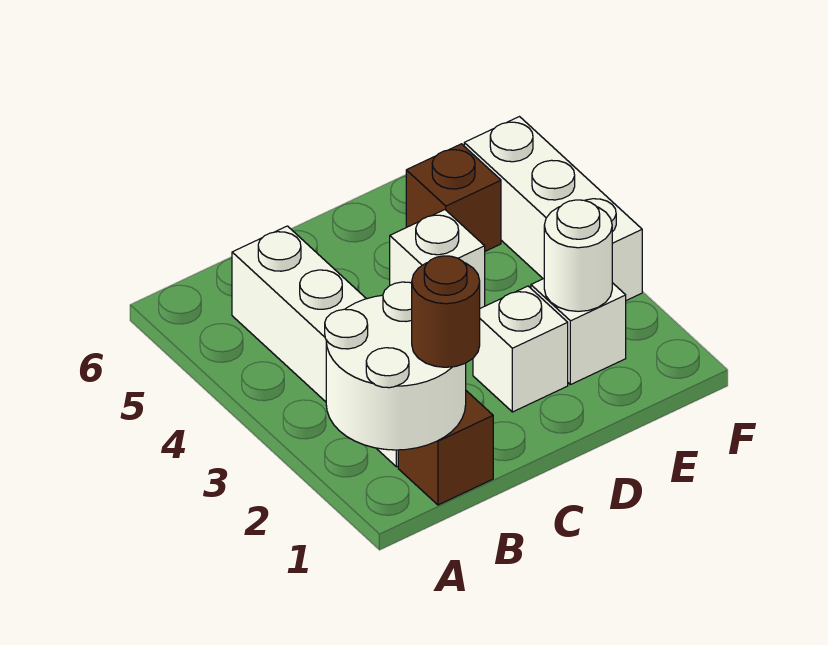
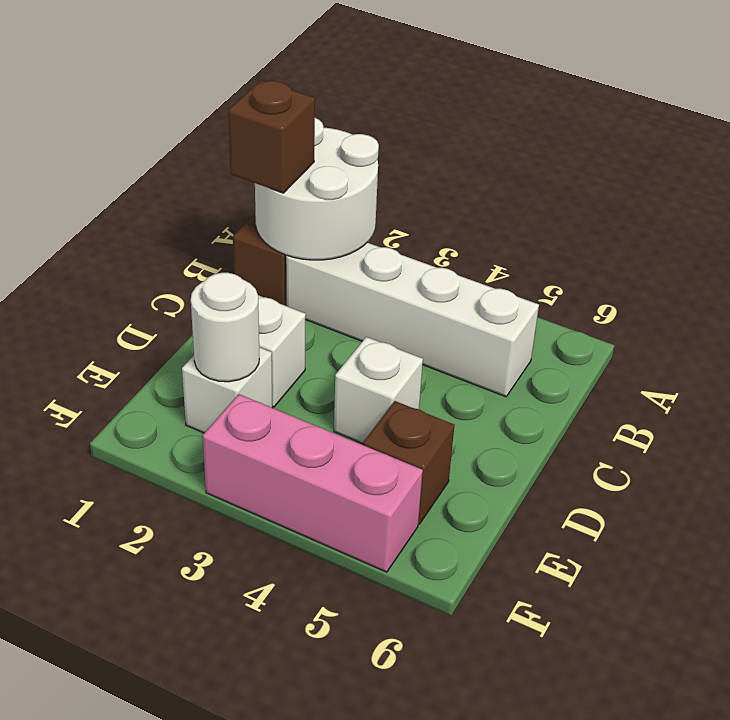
brown 1x1 round brick [412,256,480,367] -> brown 1x1 brick [228,80,315,193]
white 1x3 brick [464,117,642,301] -> pink 1x3 brick [203,394,423,572]

